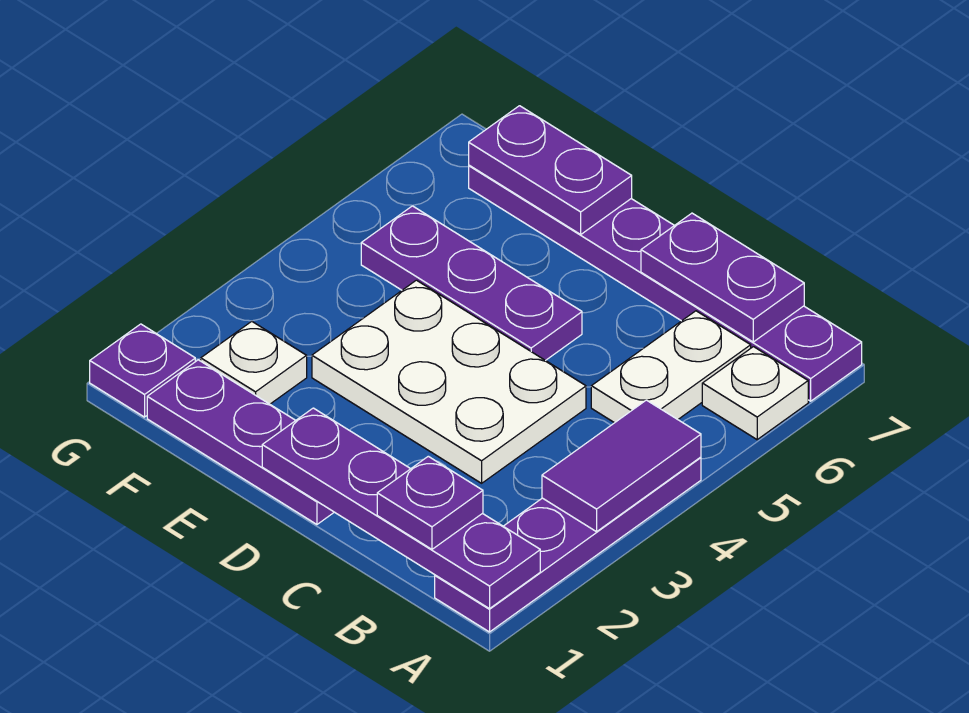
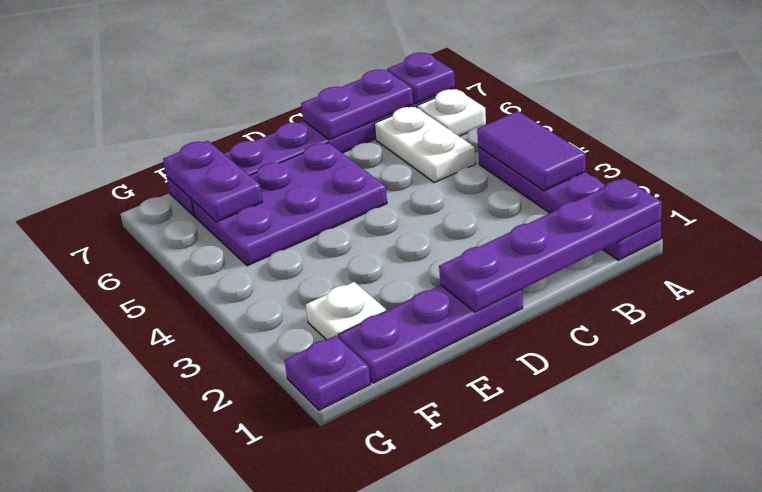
purple 1x1 plate [377,456,483,549] -> purple 1x1 plate moved to [387,53,455,104]
white 2x3 plate [312,280,586,483] -> none
purple 1x3 plate [361,206,582,361] -> purple 2x3 plate [192,143,387,266]
purple 1x2 plate [469,106,632,234] -> purple 1x2 plate turned to [163,141,263,222]

